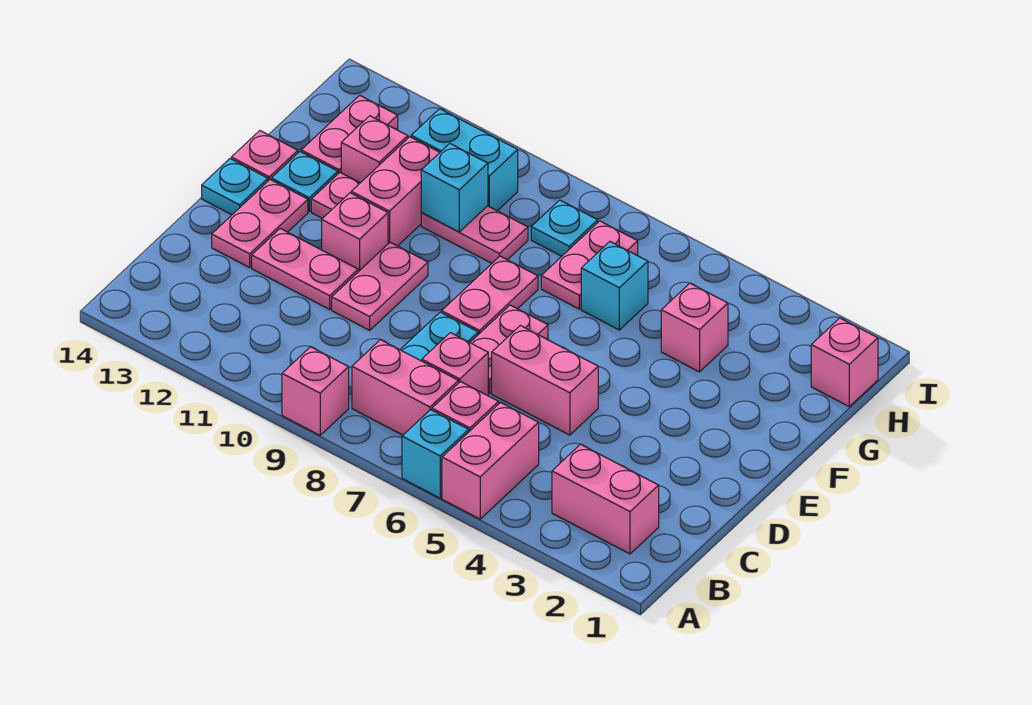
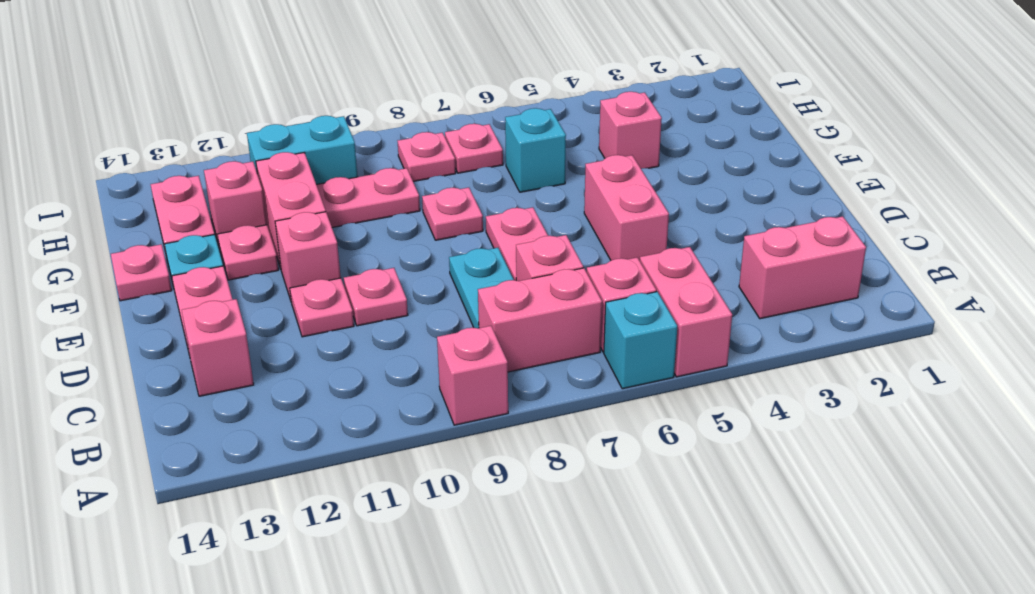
pink 1x2 brick [492,326,598,435] -> pink 1x2 brick turned to [584,155,669,261]
pink 1x2 plate [332,242,428,330] -> pink 1x1 plate [344,268,408,326]
pink 1x2 plate [252,229,358,309] -> pink 1x1 plate [290,278,354,337]
pink 1x2 plate [442,256,538,335] -> pink 1x1 plate [422,188,483,240]
cyan 1x1 plate [202,159,268,215] -> none
pink 1x2 plate [541,221,638,309] -> pink 1x1 plate [445,124,503,173]
cyan 1x1 brick [421,144,488,232] -> none
pink 1x1 brick [811,318,878,406] -> pink 1x1 brick moved to [182,299,254,396]
cyan 1x1 plate [531,200,598,256] -> pink 1x1 plate [398,132,456,182]

